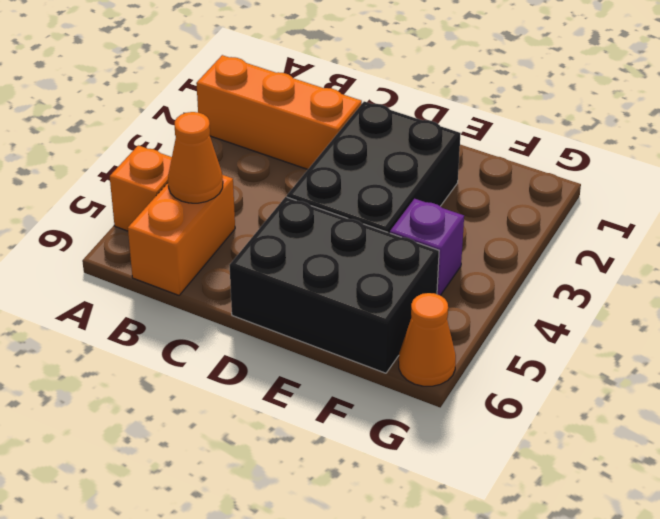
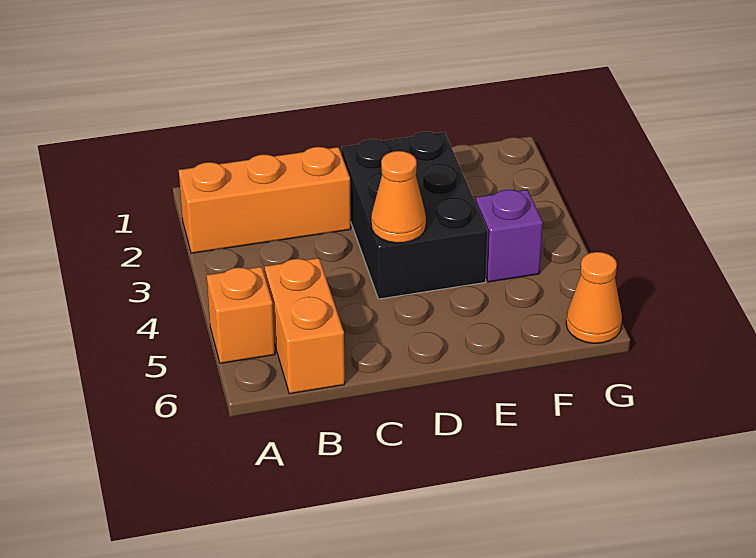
orange 1x1 cone [168,112,223,203] -> orange 1x1 cone moved to [371,151,426,243]
black 2x3 brick [230,197,439,373] -> none

